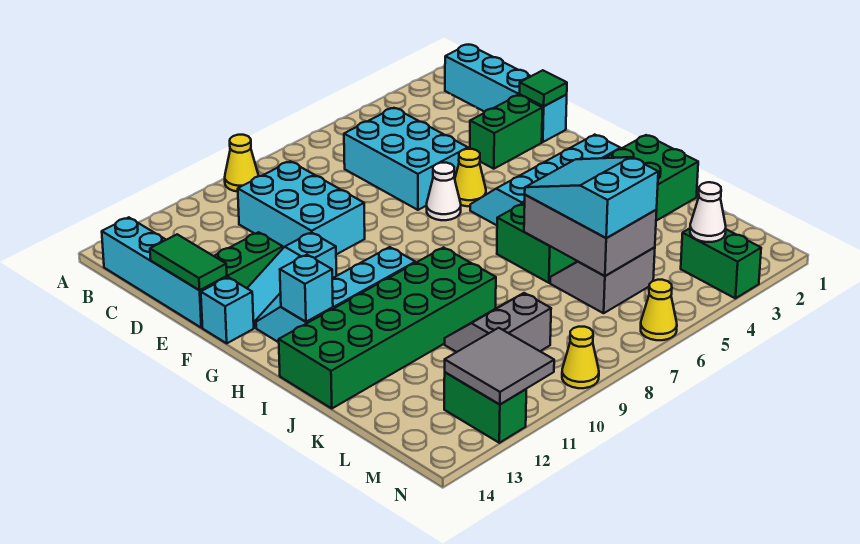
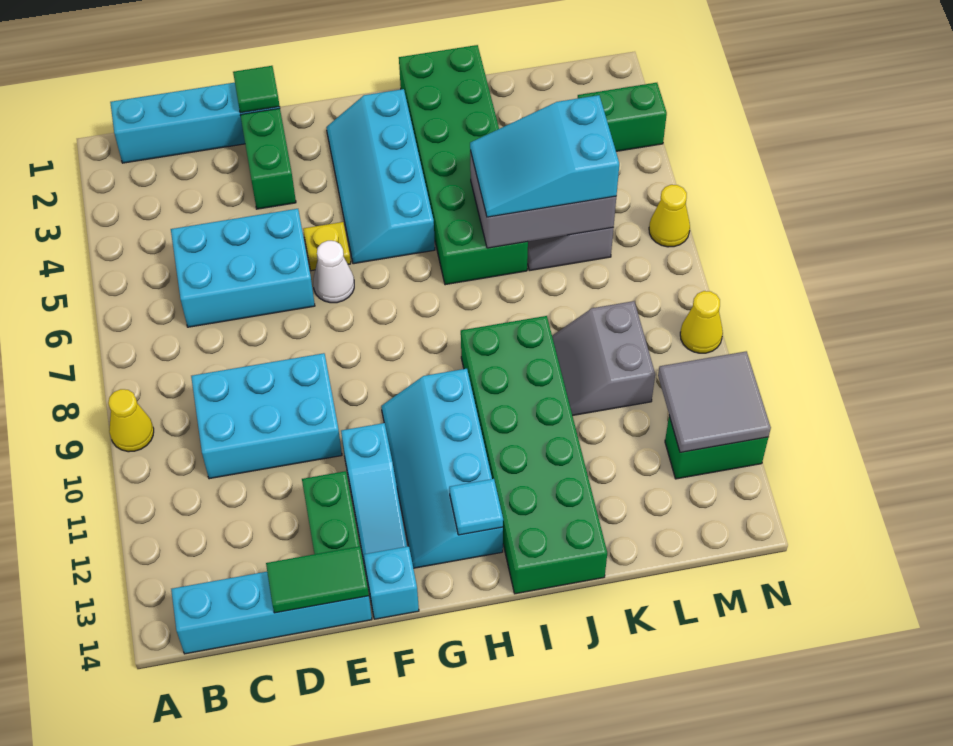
yellow 1x1 cone [455,149,486,206] -> yellow 1x1 plate [303,222,351,271]
cyan 1x1 brick [280,255,333,322] -> cyan 1x1 tile [449,479,503,535]
white 1x1 cone [690,182,726,242] -> none

